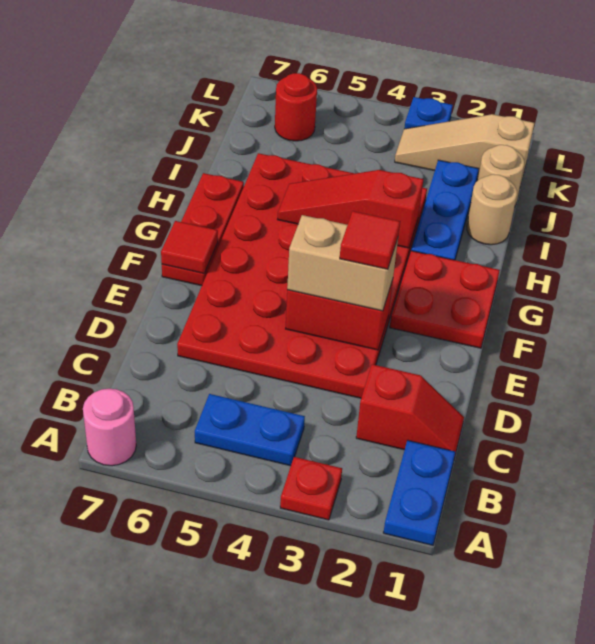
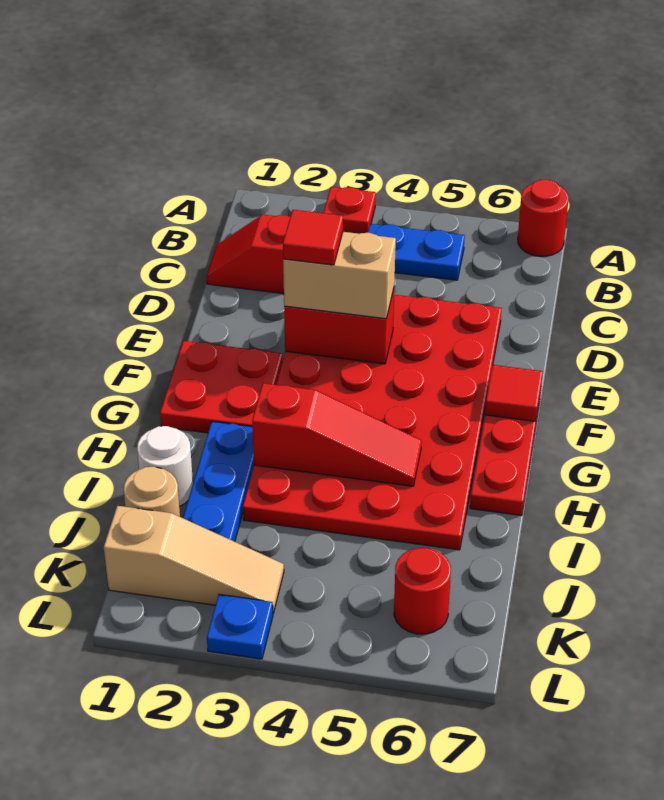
blue 1x2 plate [383,440,455,545] -> none
pink 1x1 round brick [83,388,136,466] -> red 1x1 round brick [518,180,568,257]
tan 1x1 round brick [467,174,517,245] -> white 1x1 round brick [137,426,193,506]

